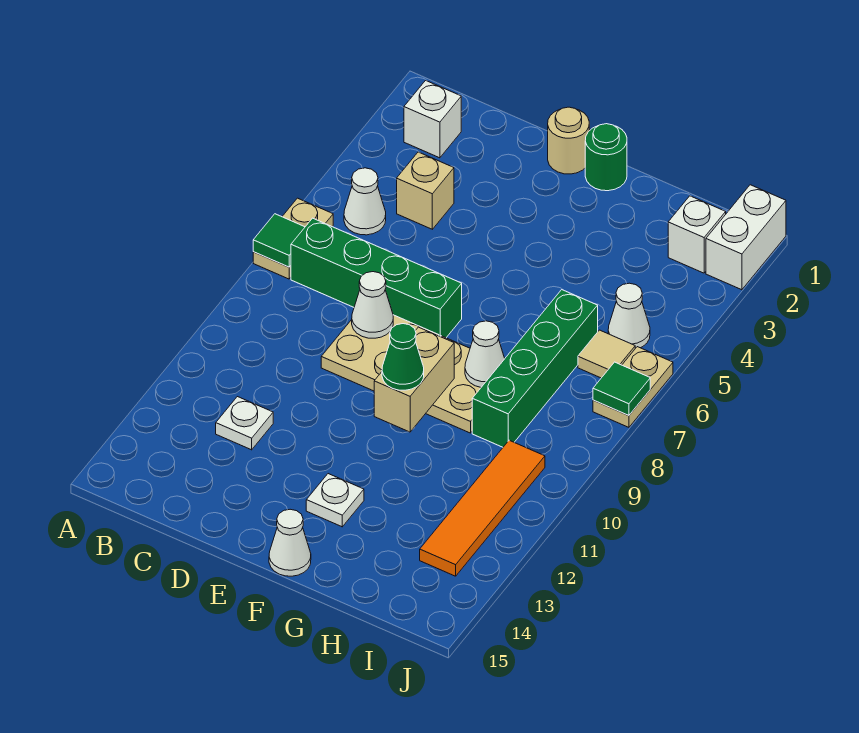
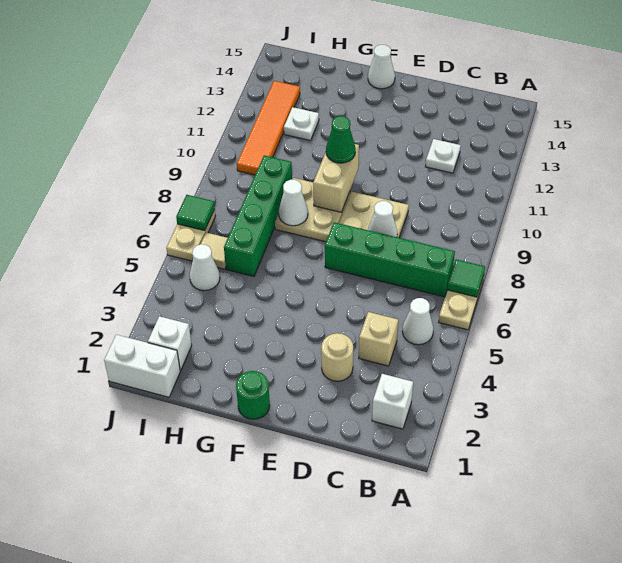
tan 1x1 round brick [548,107,589,174] -> tan 1x1 round brick moved to [321,333,353,381]
white 1x1 plate [306,474,364,527] -> white 1x1 plate moved to [284,107,319,140]
white 1x2 brick [706,185,786,290] -> white 1x2 brick turned to [104,335,180,397]

